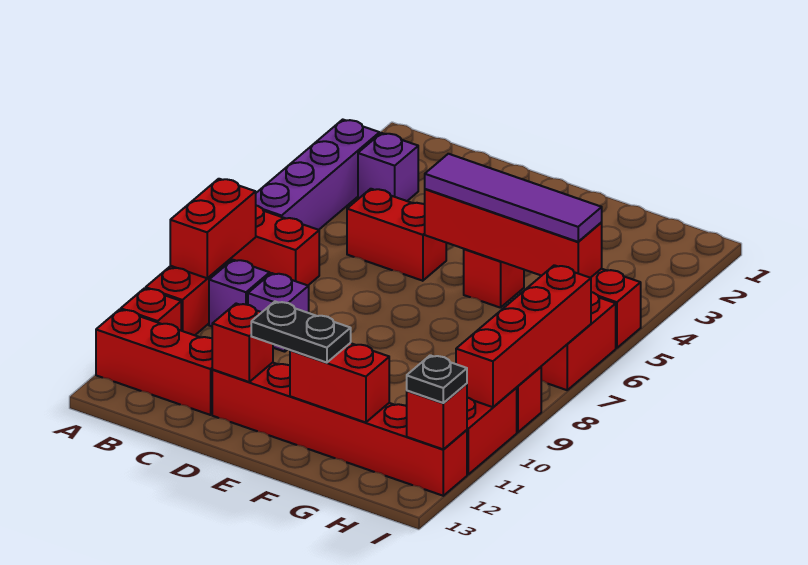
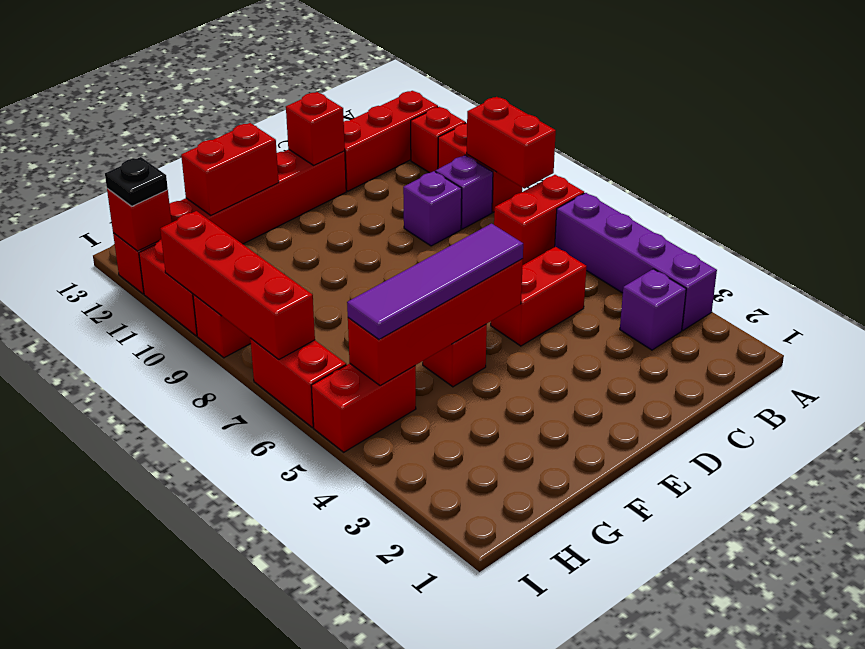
black 1x2 plate [251,302,351,363] -> none

